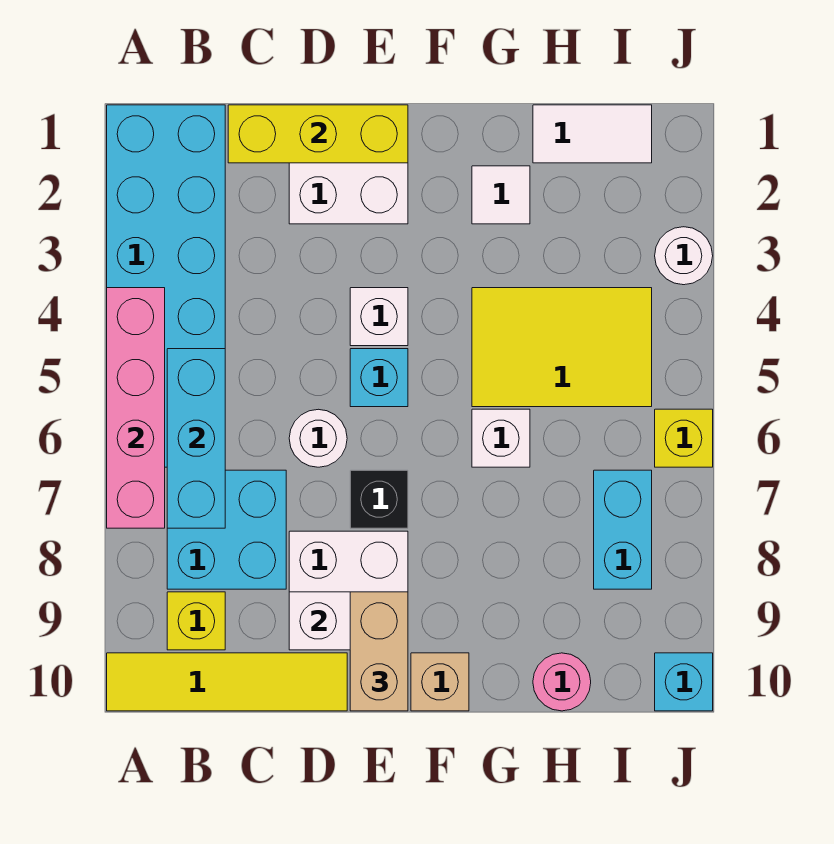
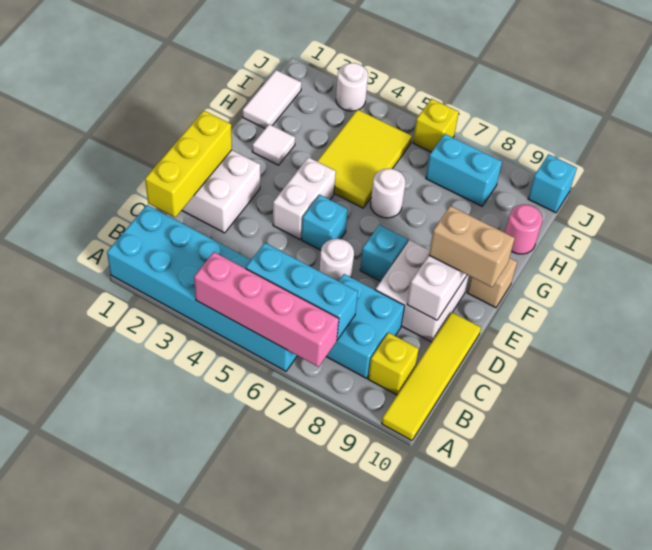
white 1x1 brick [350,288,408,346] -> white 1x2 brick [273,157,336,239]
black 1x1 brick [350,470,408,528] -> cyan 1x1 brick [360,225,408,281]
white 1x1 brick [472,409,530,467] -> white 1x1 round brick [371,168,405,218]

